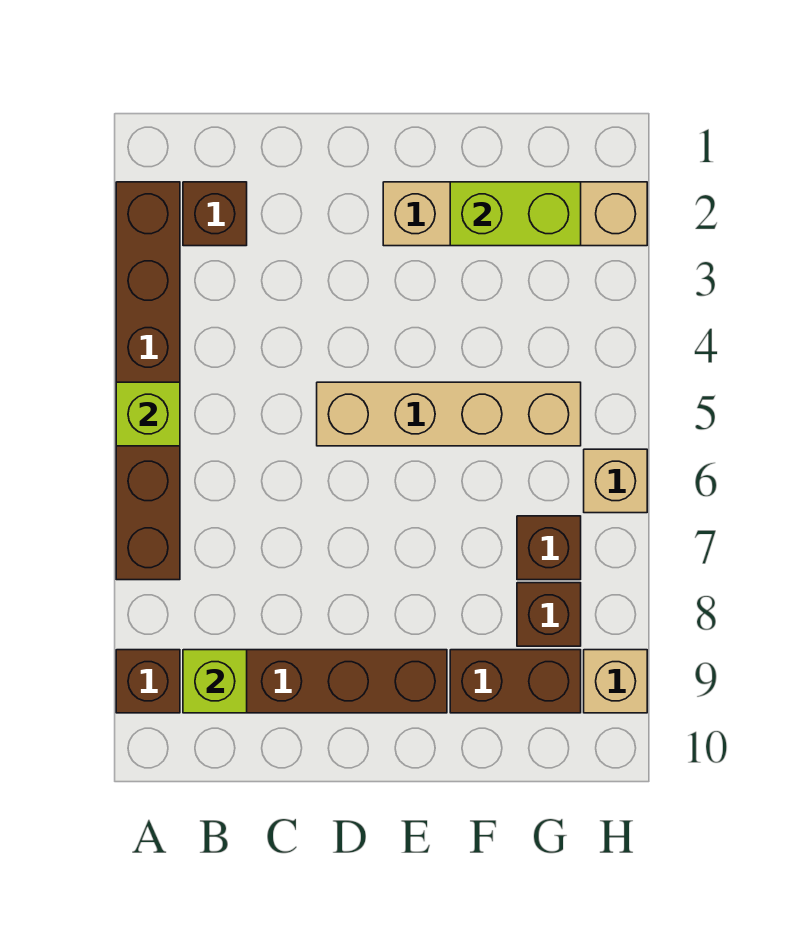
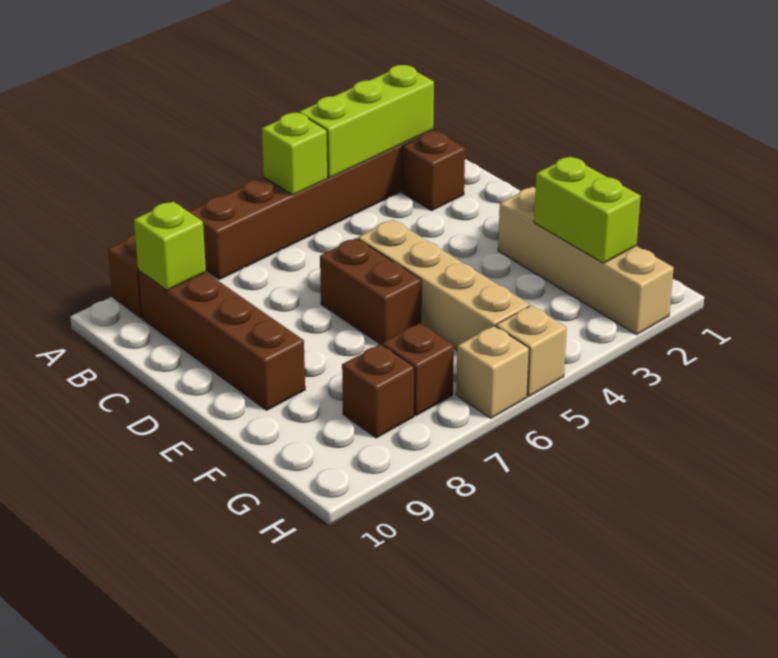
none -> lime 1x3 brick [299,65,434,178]
brown 1x2 brick [450,650,581,713] -> brown 1x2 brick moved to [320,238,421,345]
tan 1x1 brick [584,650,647,713] -> tan 1x1 brick moved to [496,305,567,396]

